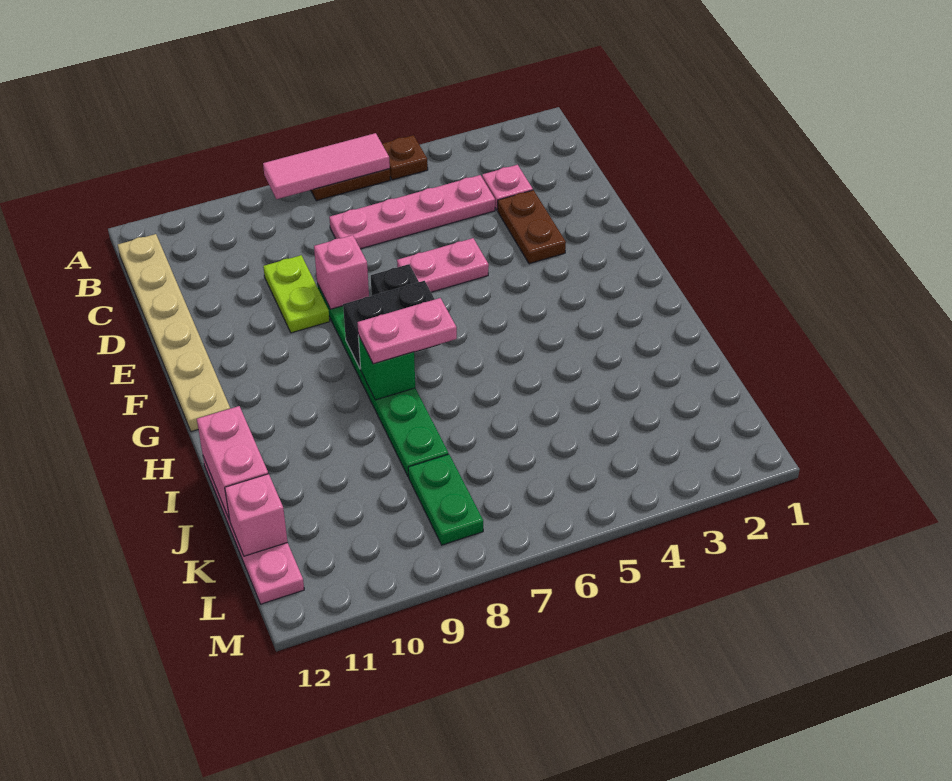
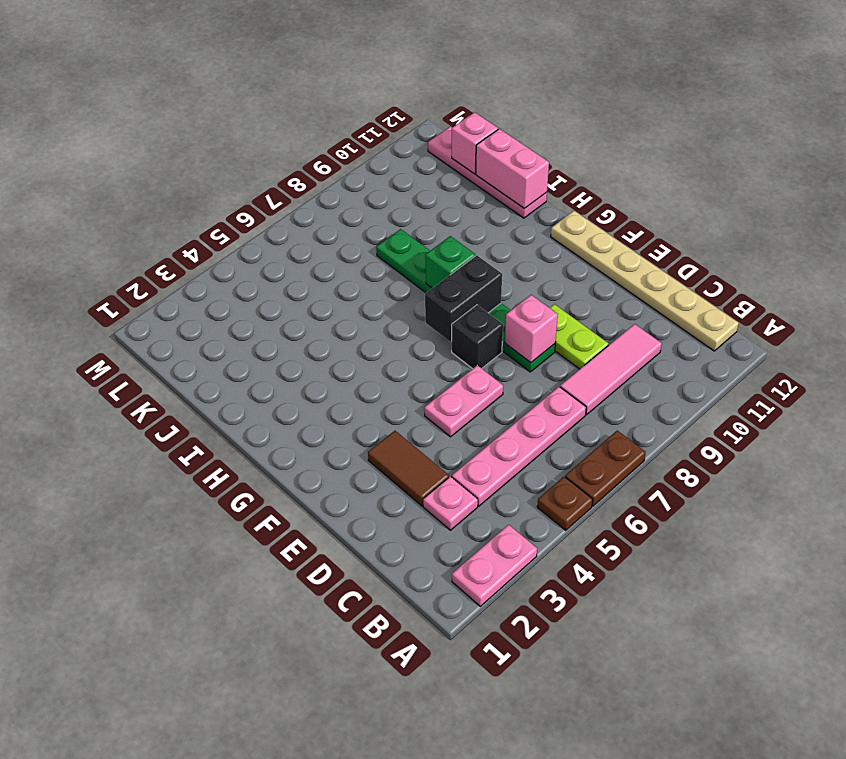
pink 1x3 tile [263,133,390,199] -> pink 1x3 tile moved to [560,324,662,415]
brown 1x2 plate [498,190,566,264] -> brown 1x2 tile [368,431,449,506]
pink 1x2 plate [357,298,457,364] -> pink 1x2 plate moved to [452,525,537,606]
green 1x2 plate [408,454,483,545] -> none

